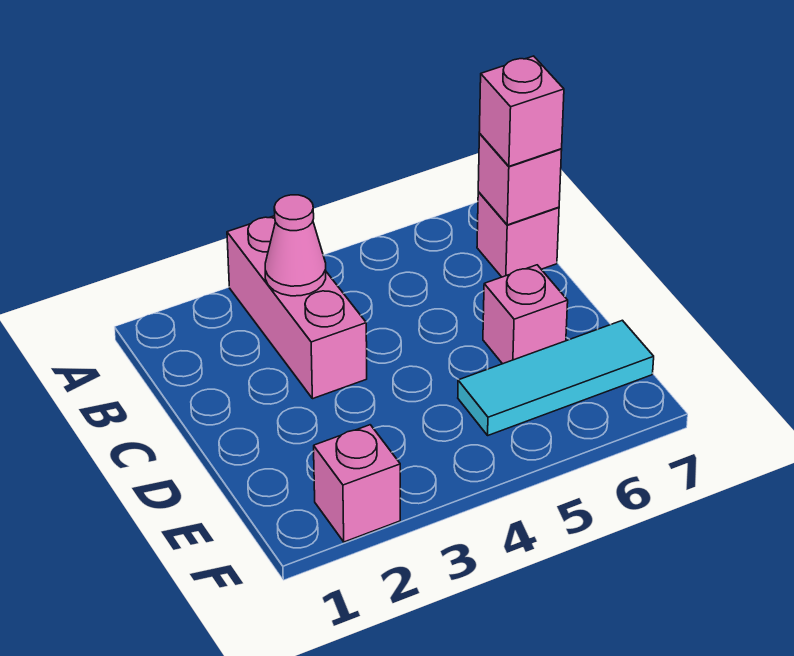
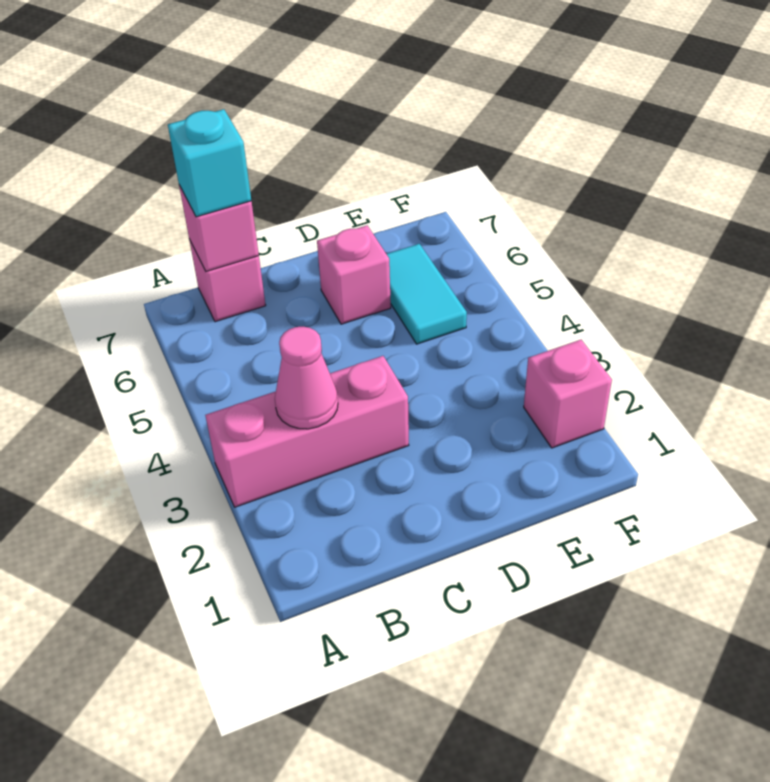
pink 1x1 brick [479,56,564,166] -> cyan 1x1 brick [168,109,251,217]
cyan 1x3 tile [458,320,654,435] -> cyan 1x2 tile [387,244,467,344]

